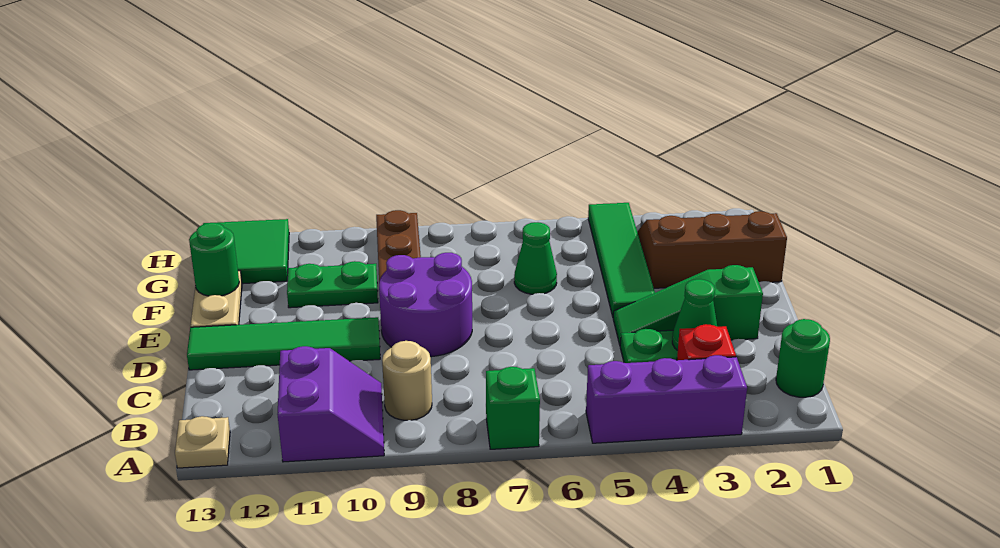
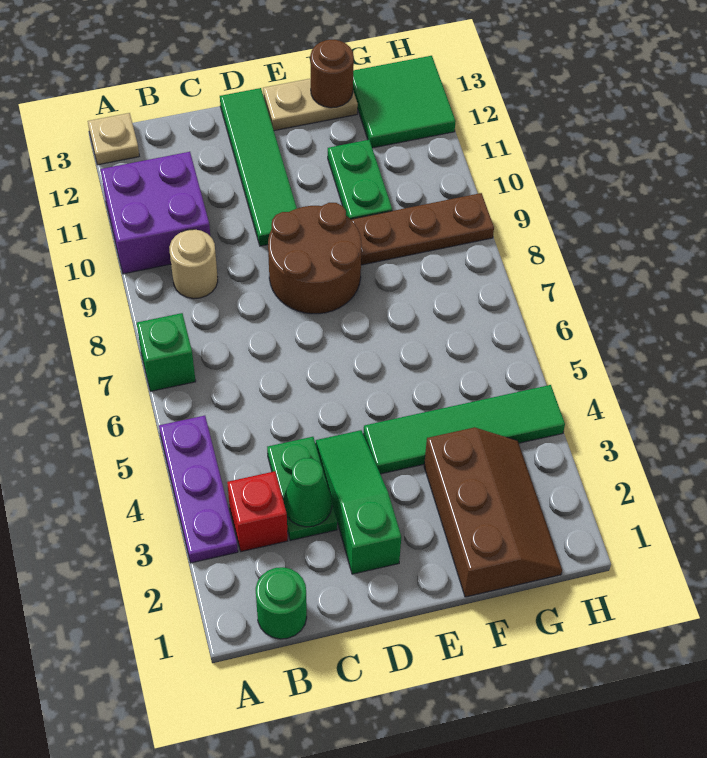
purple 1x3 brick [586,355,747,443] -> purple 1x3 plate [159,416,238,563]
purple 2x2 slope [277,346,384,462] -> purple 2x2 brick [100,152,210,274]
purple 2x2 round brick [379,253,472,357] -> brown 2x2 round brick [268,203,362,314]
green 1x1 cone [514,222,557,294] -> none
green 1x1 round brick [189,223,239,296] -> brown 1x1 round brick [310,40,354,108]

